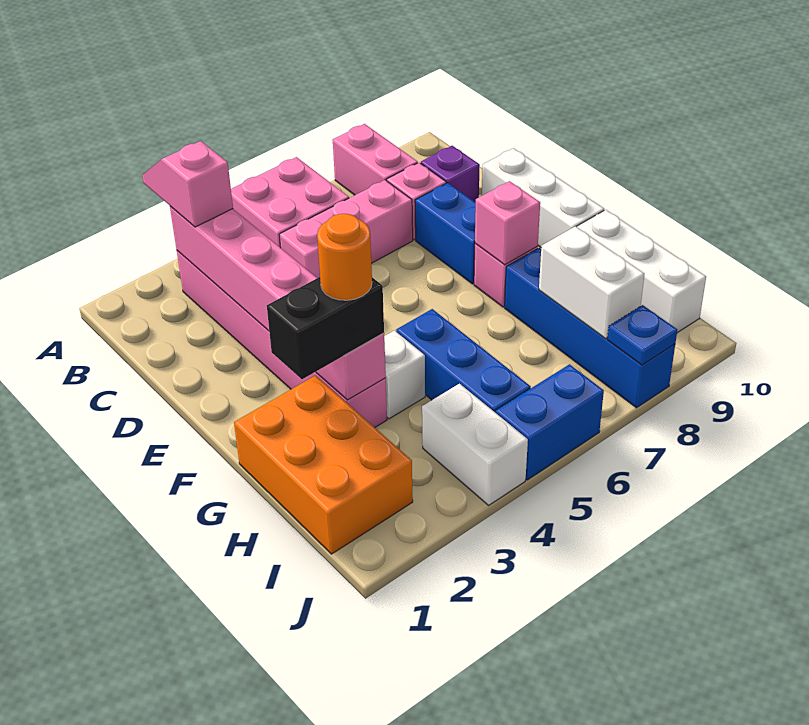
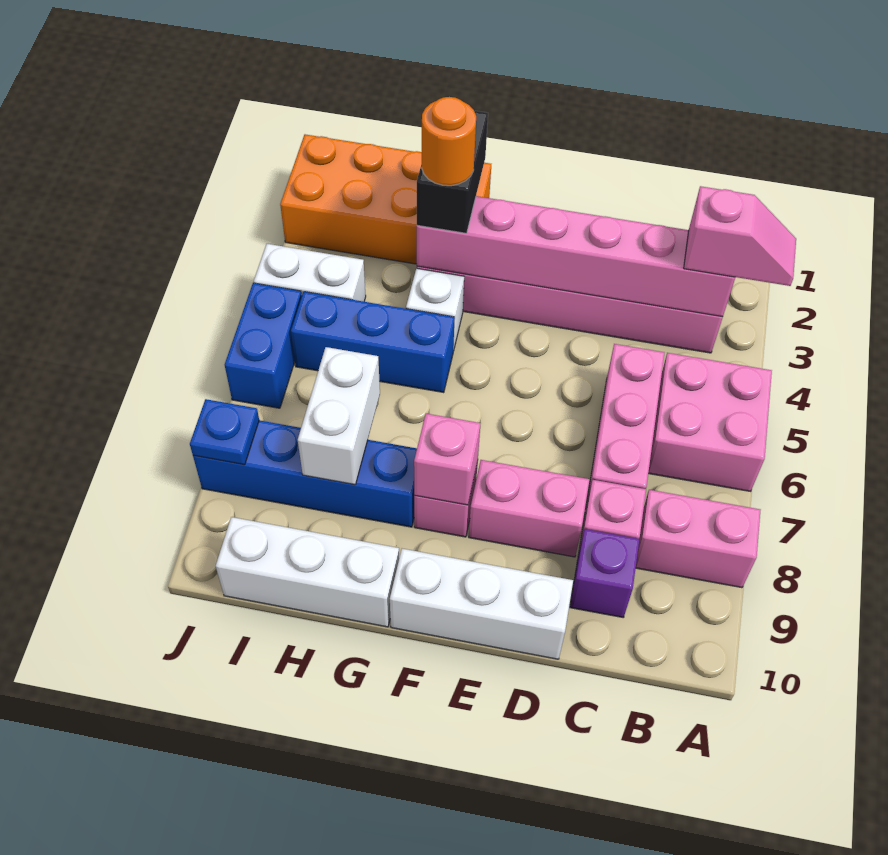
blue 1x2 brick [415,183,476,284] -> pink 1x2 brick [469,460,590,557]
orange 2x3 brick [234,376,413,554] -> orange 2x4 brick [280,134,491,264]
white 1x2 brick [539,226,644,338] -> white 1x2 brick turned to [298,347,380,485]

